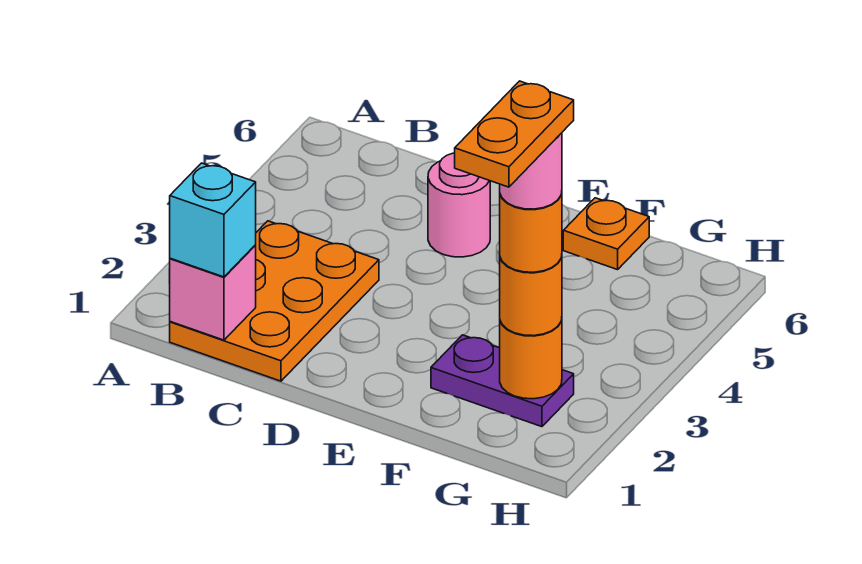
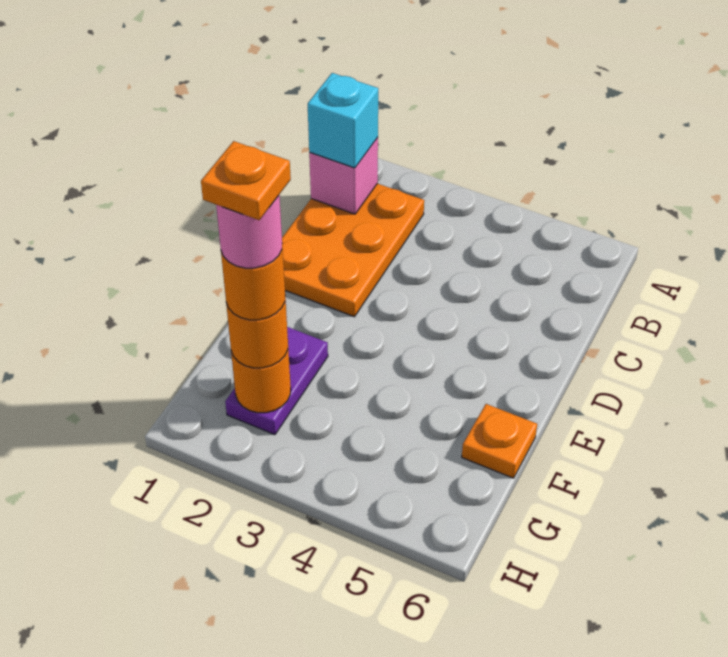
orange 2x3 plate [170,221,379,381] -> orange 2x3 plate turned to [282,184,424,317]
pink 1x1 round brick [428,153,490,257] -> none
orange 1x2 plate [455,81,574,187] -> orange 1x1 plate [201,141,291,220]

